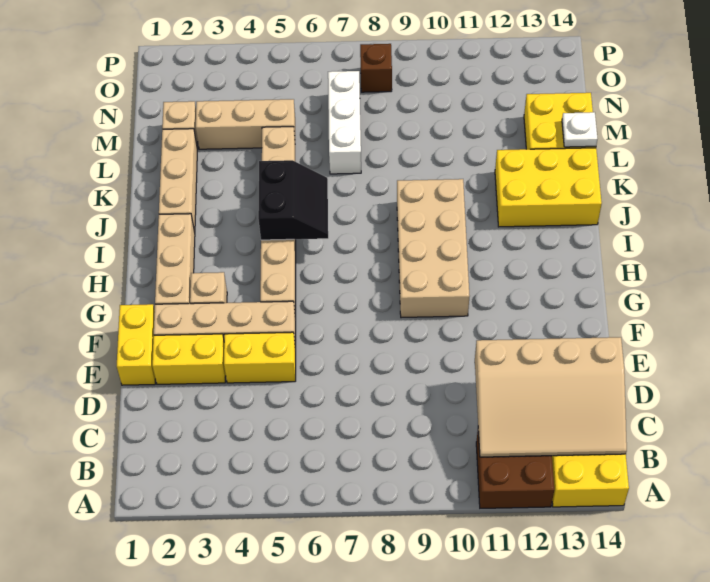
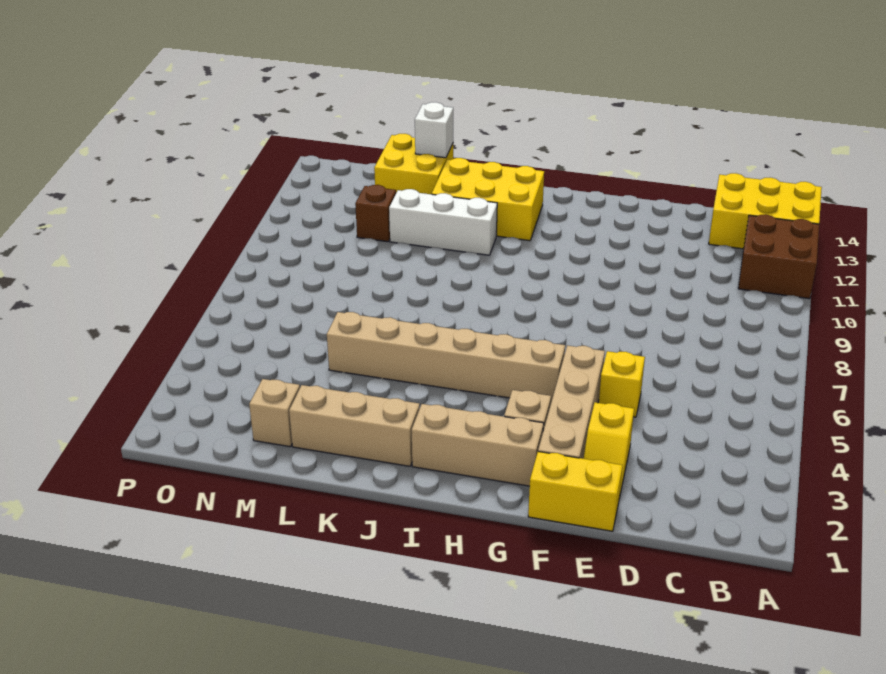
tan 3x4 slope [475,337,627,457] -> none
yellow 1x2 brick [152,334,226,384] -> yellow 1x2 slope [583,402,634,498]
yellow 1x2 brick [224,332,296,383] -> yellow 1x1 brick [599,351,645,417]
tan 2x4 brick [397,179,469,318] -> none
black 2x2 slope [258,160,328,240] -> none
yellow 2x3 brick [495,148,602,227] -> yellow 2x3 brick turned to [432,158,544,241]
white 1x3 brick [328,71,361,174] -> white 1x3 brick moved to [389,189,497,255]
white 1x1 plate [562,112,597,147] -> white 1x1 brick [415,102,453,158]
tan 1x3 brick [196,99,295,149] -> none
brown 1x1 brick [360,44,392,92] -> brown 1x1 brick moved to [355,185,396,242]

